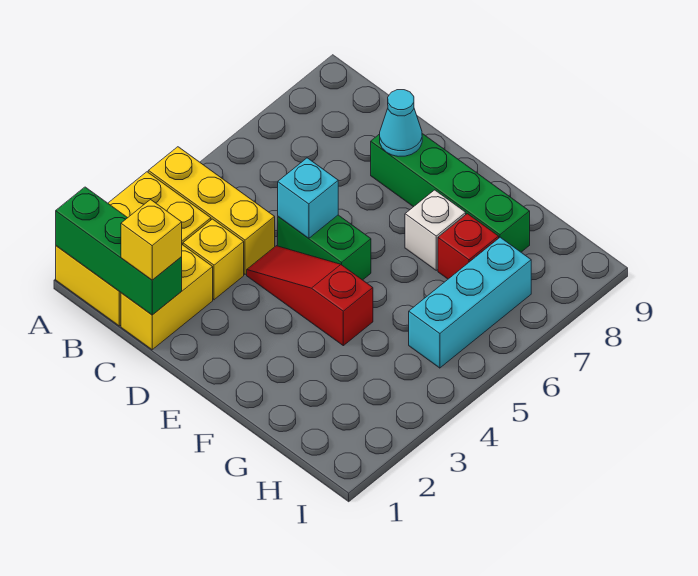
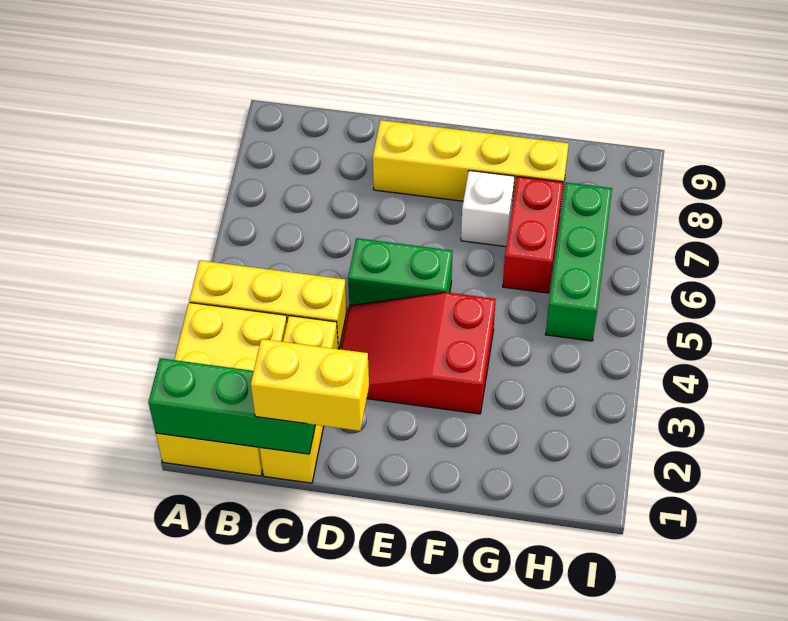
yellow 1x1 brick [121,200,182,280] -> yellow 1x2 brick [251,339,369,431]
red 1x3 slope [247,246,373,346] -> red 2x3 slope [340,292,496,414]
cyan 1x1 brick [278,158,338,238] -> none
green 1x4 brick [371,134,530,252] -> yellow 1x4 brick [373,120,569,202]
cyan 1x1 cone [380,90,422,156] -> none
red 1x1 brick [438,214,499,279] -> red 1x2 brick [503,176,563,293]
cyan 1x3 brick [409,237,531,368] -> green 1x3 brick [546,182,612,341]

